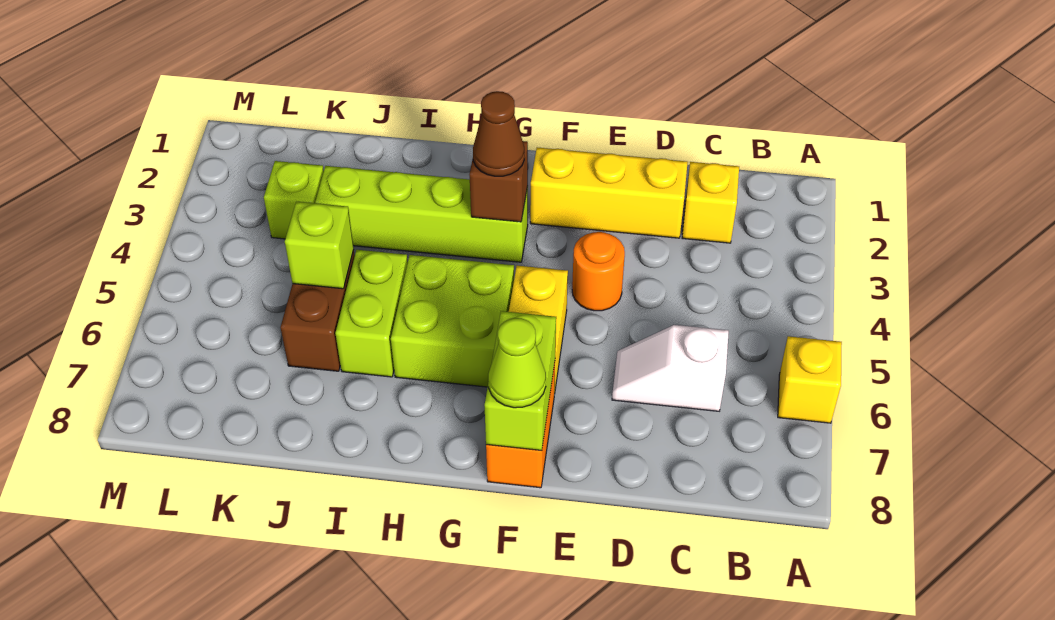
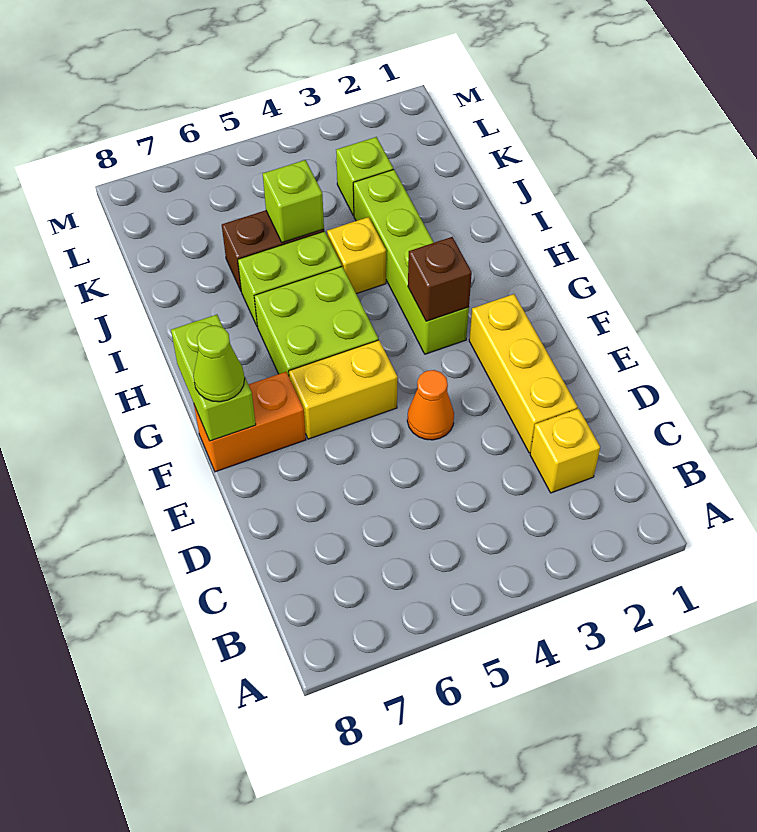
yellow 1x1 brick [778,336,842,423] -> yellow 1x1 brick moved to [327,217,386,294]
white 1x2 slope [612,325,729,411] -> none
orange 1x1 round brick [572,232,625,311] -> orange 1x1 cone [407,370,454,440]
lime 1x2 brick [485,311,556,450] -> lime 1x2 brick turned to [171,315,256,441]
brown 1x1 cone [473,91,524,176] -> none

